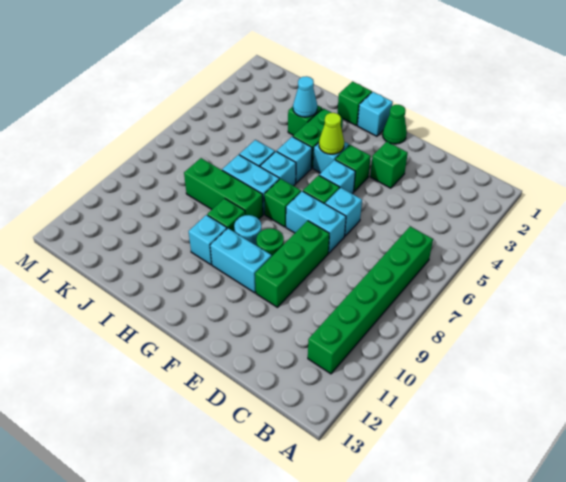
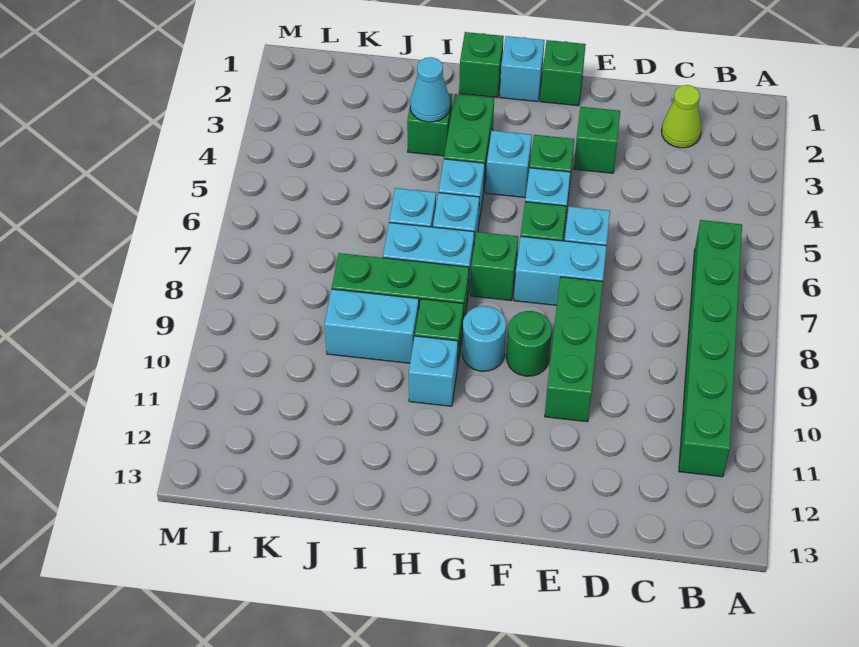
green 1x1 cone [383,105,407,144] -> green 1x1 brick [540,40,586,106]
cyan 1x2 brick [210,228,272,293] -> cyan 1x2 brick moved to [324,289,419,363]
lime 1x1 cone [319,113,344,154] -> lime 1x1 cone moved to [661,85,702,148]

